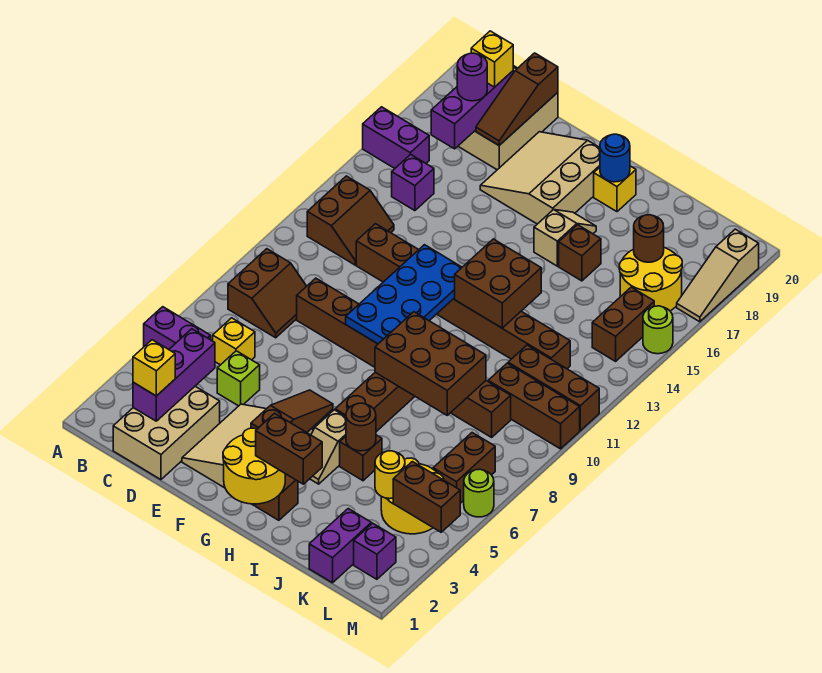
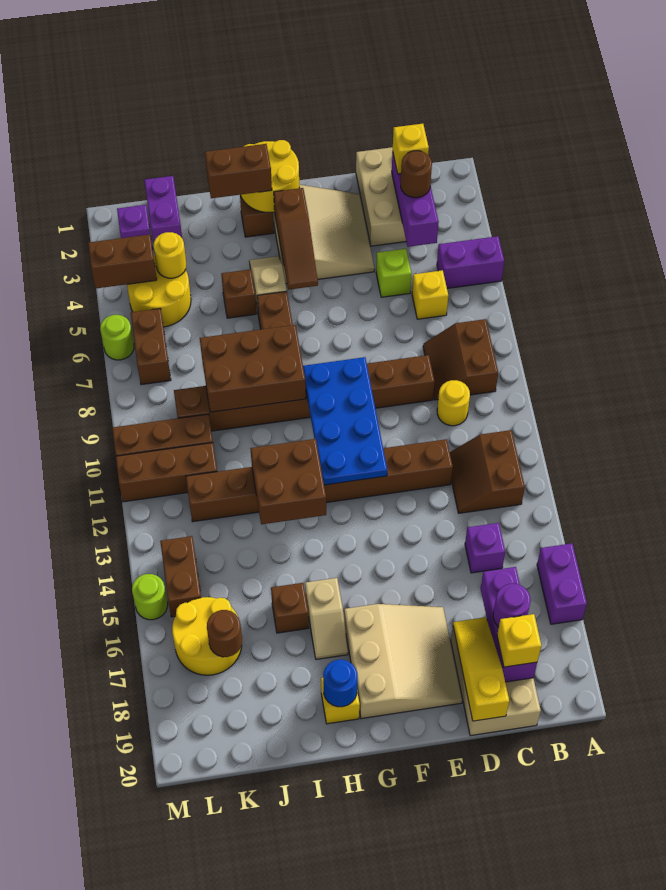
purple 1x2 brick [363,107,429,168] -> purple 1x2 brick turned to [537,543,587,624]
none -> yellow 1x1 round brick [437,380,470,426]
brown 1x3 slope [476,53,558,145] -> yellow 1x3 slope [453,617,509,721]
brown 1x1 round brick [346,403,376,451] -> brown 1x1 round brick moved to [401,151,432,198]
tan 1x3 slope [677,229,759,322] -> none

